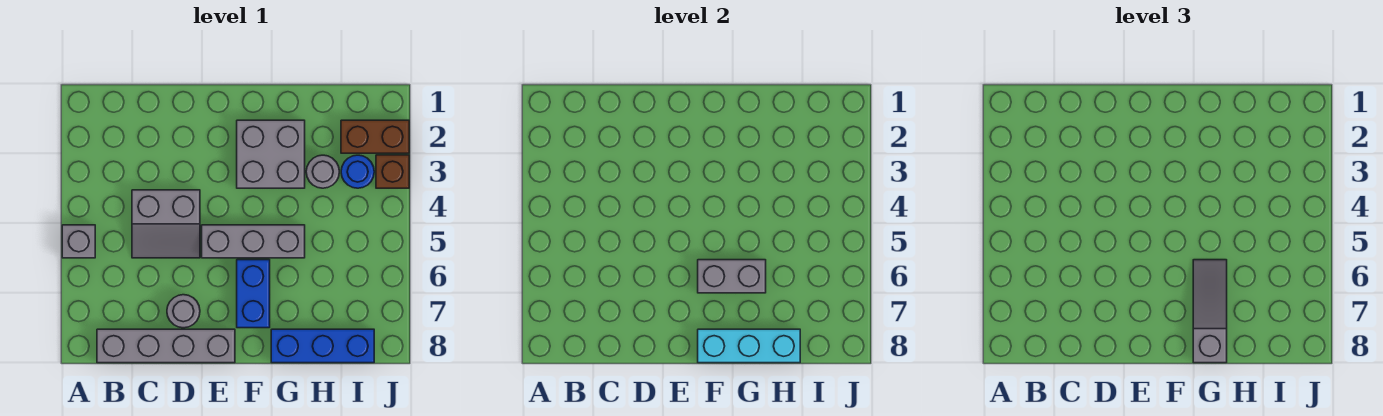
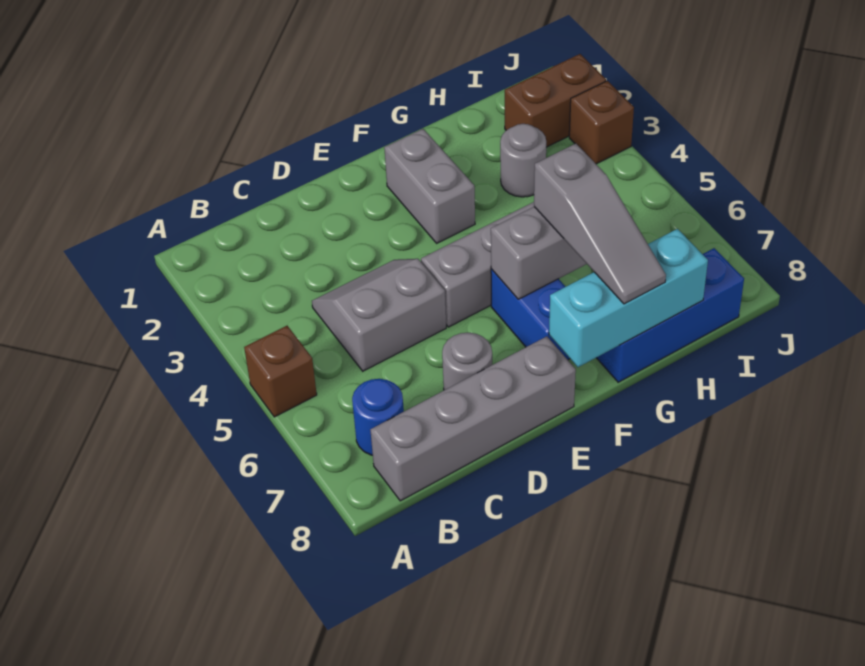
grey 1x1 brick [62,225,95,258] -> brown 1x1 brick [244,326,317,417]
grey 2x2 slope [132,190,200,258] -> grey 2x2 slope turned to [312,259,446,371]
grey 2x2 brick [237,120,305,188] -> grey 1x2 brick [384,129,475,243]
grey 1x3 slope [1193,260,1227,363] -> grey 1x3 slope turned to [534,144,666,304]
blue 1x1 round brick [341,155,374,188] -> blue 1x1 round brick moved to [352,379,404,455]

